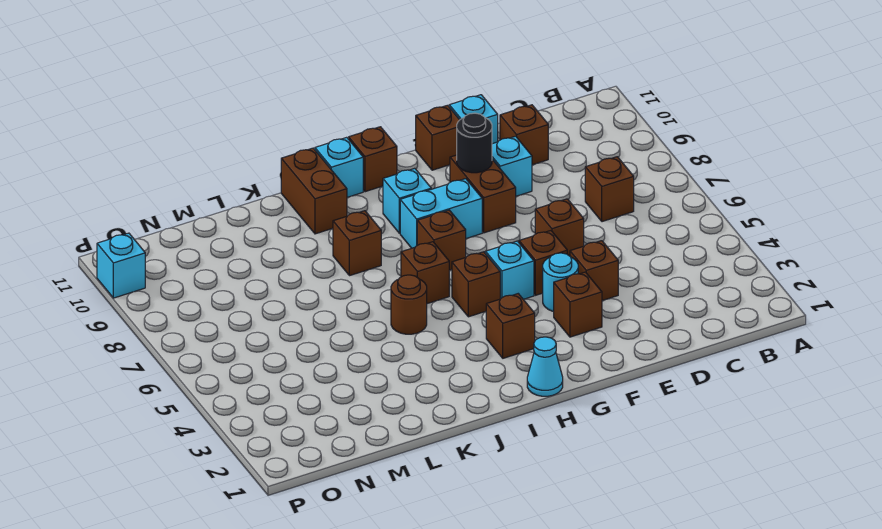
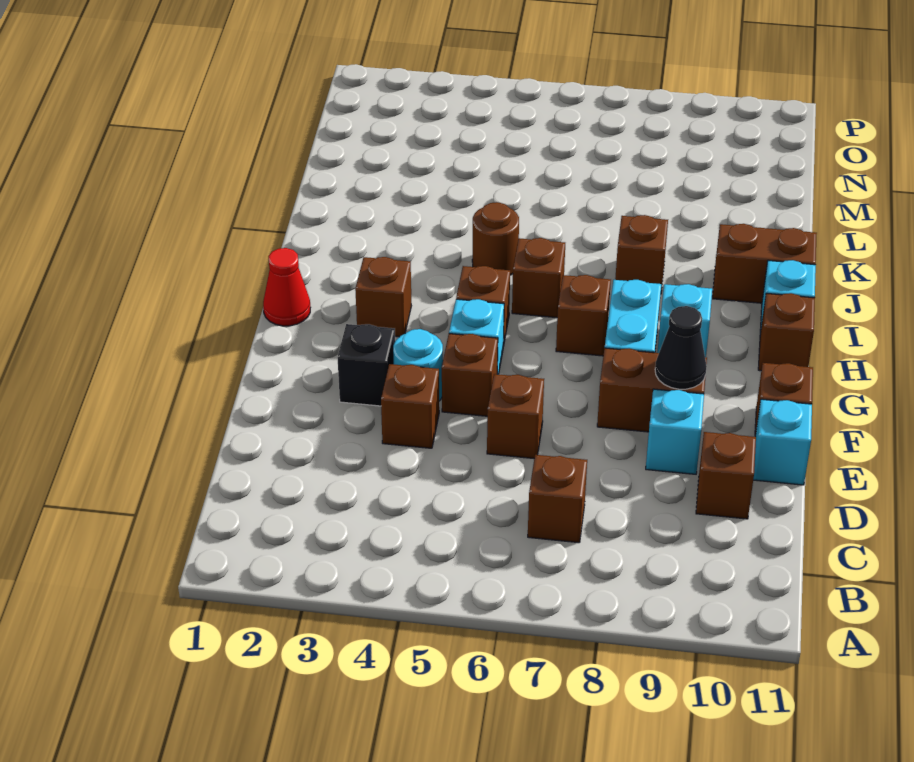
brown 1x1 brick [554,272,602,337] -> black 1x1 brick [337,324,395,406]
black 1x1 round brick [457,113,492,173] -> black 1x1 cone [655,306,707,389]
cyan 1x1 cone [527,337,563,396] -> red 1x1 cone [263,248,310,326]
cyan 1x1 brick [97,233,145,298] -> none

